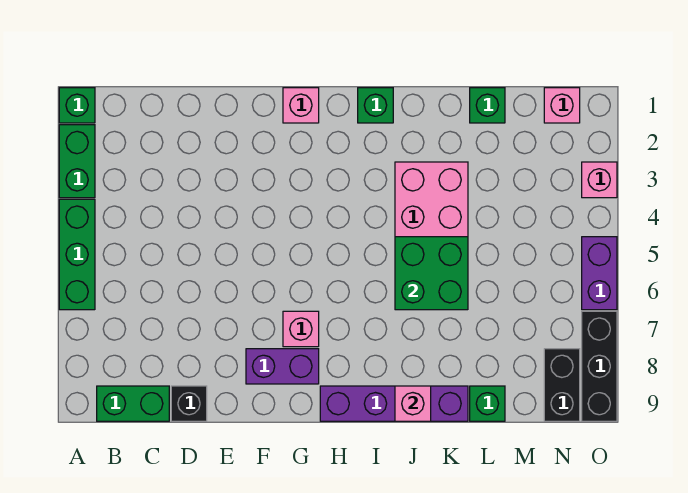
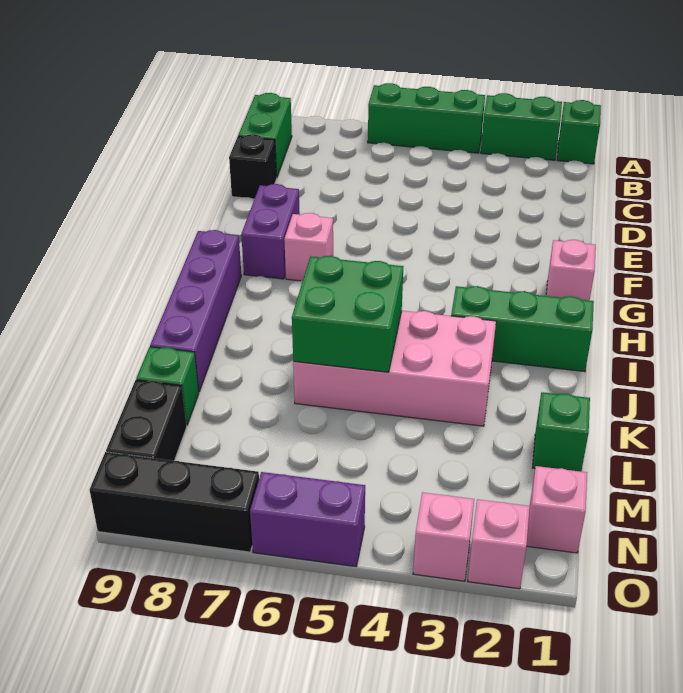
green 1x1 brick [358,88,393,123] -> green 1x3 brick [451,286,594,372]
pink 1x1 brick [395,386,431,421] -> pink 1x1 brick moved to [468,499,530,589]
black 1x2 brick [544,349,580,421] -> black 1x2 brick turned to [106,380,187,461]

